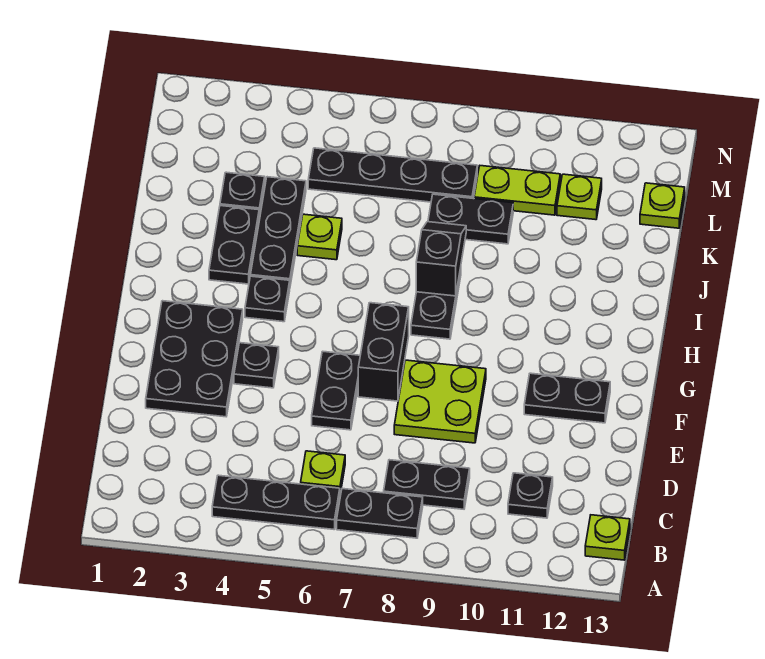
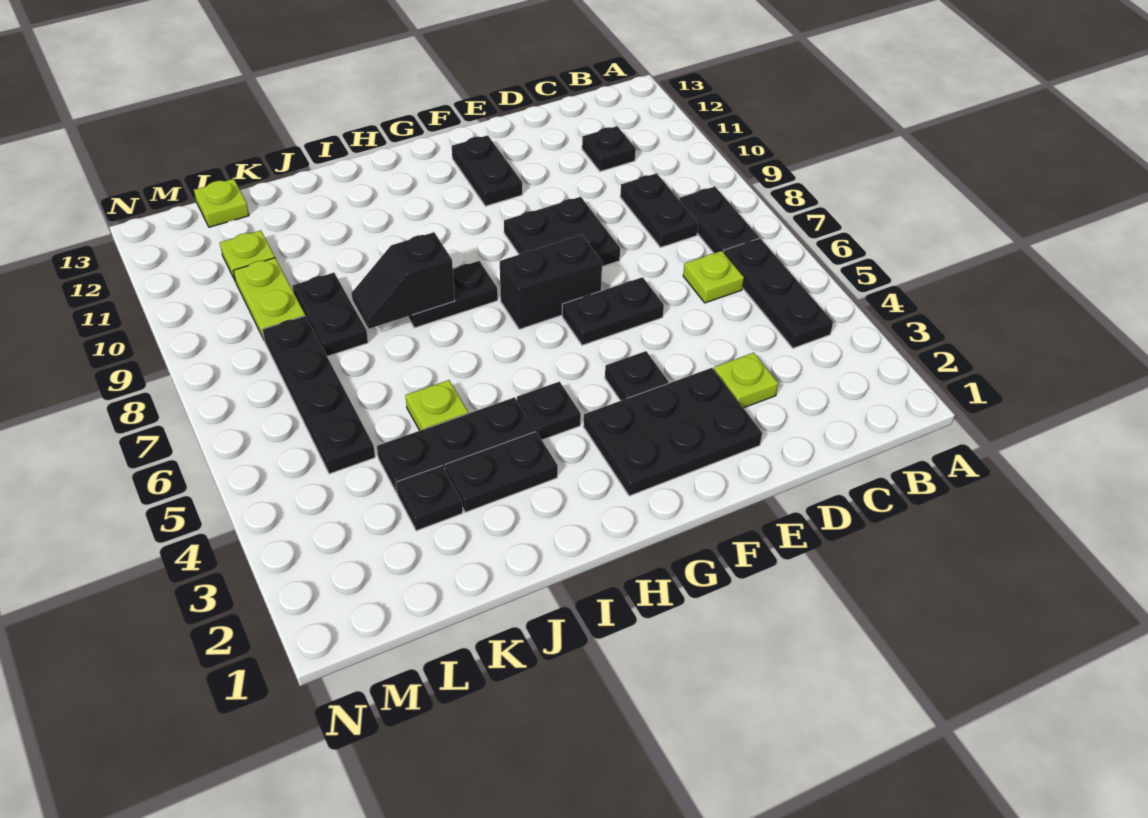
lime 1x1 plate [585,515,630,560] -> lime 1x1 plate moved to [714,353,778,408]
lime 2x2 plate [394,360,486,443] -> black 2x2 plate [504,197,620,267]

